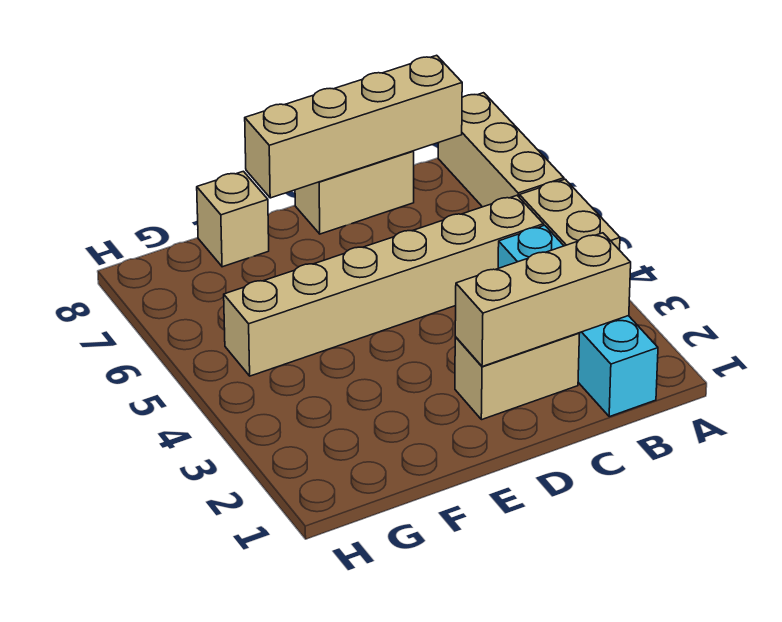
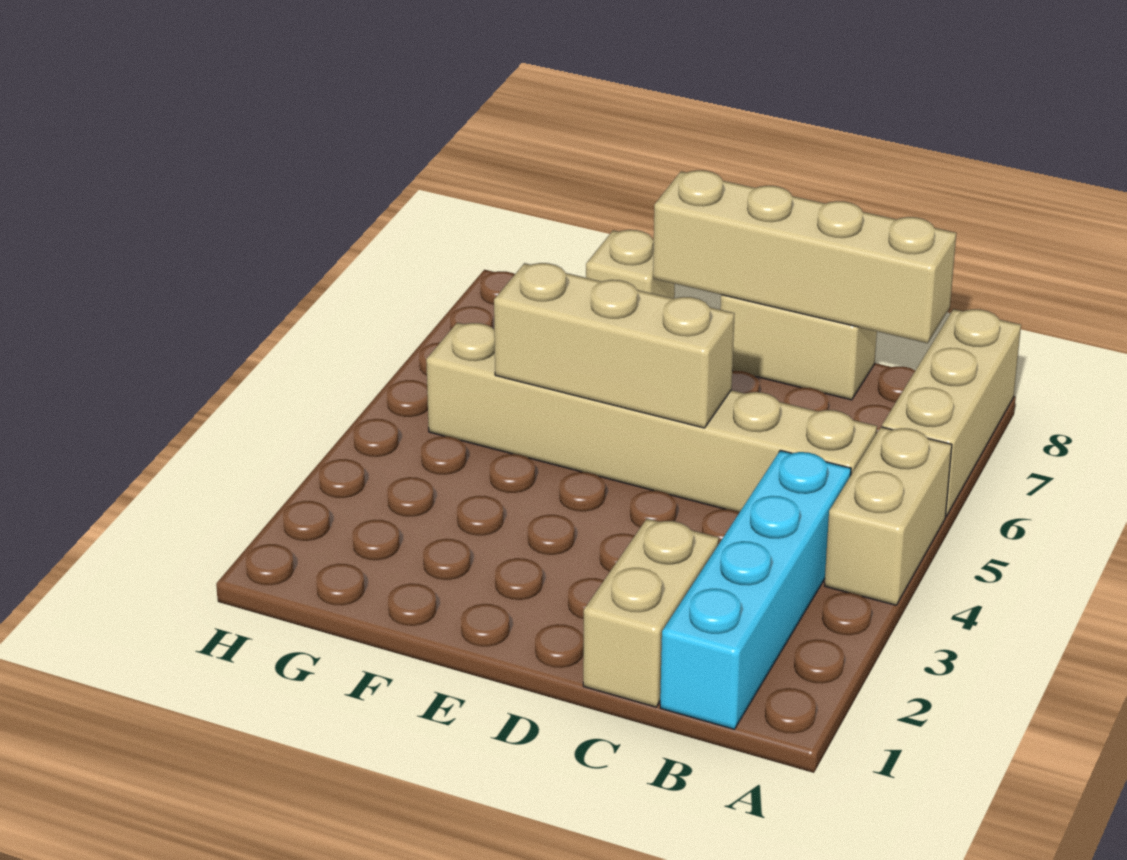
tan 1x3 brick [455,233,631,367] -> tan 1x3 brick moved to [494,263,735,428]
tan 1x2 brick [455,333,580,420] -> tan 1x2 brick turned to [583,519,719,707]

